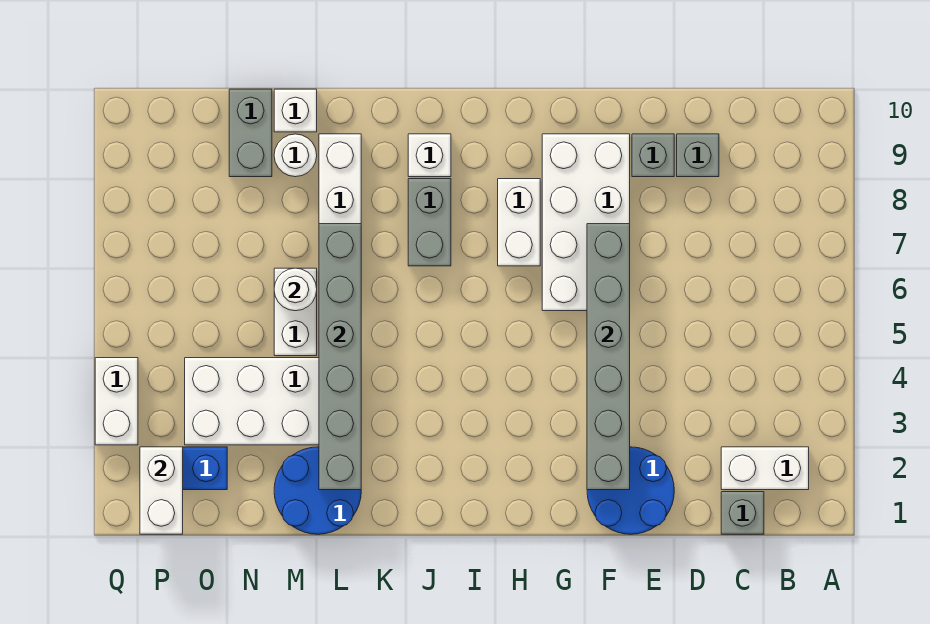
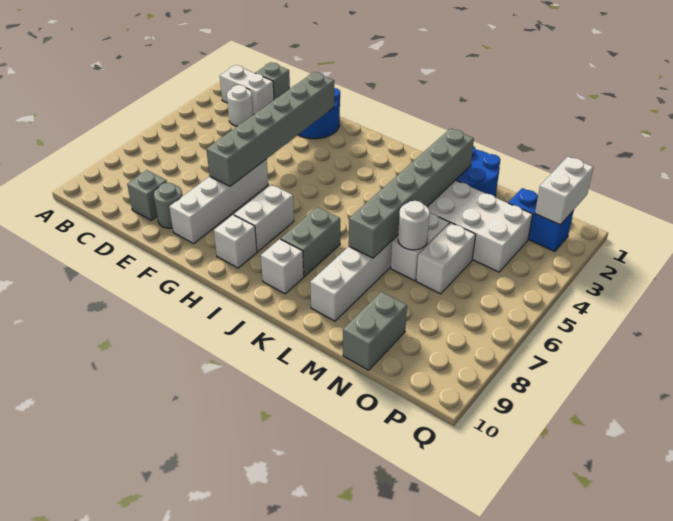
grey 1x1 brick [632,134,674,177] -> grey 1x1 round brick [154,183,182,228]
white 2x4 brick [542,134,630,311] -> white 1x4 brick [169,159,268,244]
white 1x1 round brick [274,134,317,177] -> white 1x1 round brick moved to [227,85,253,126]
white 1x1 brick [274,89,317,132] -> white 1x1 brick moved to [214,215,257,268]
white 1x2 brick [95,358,138,445] -> white 1x2 brick moved to [416,223,476,294]

